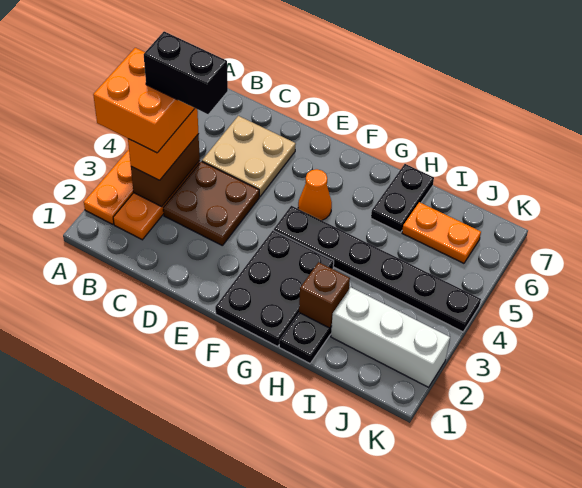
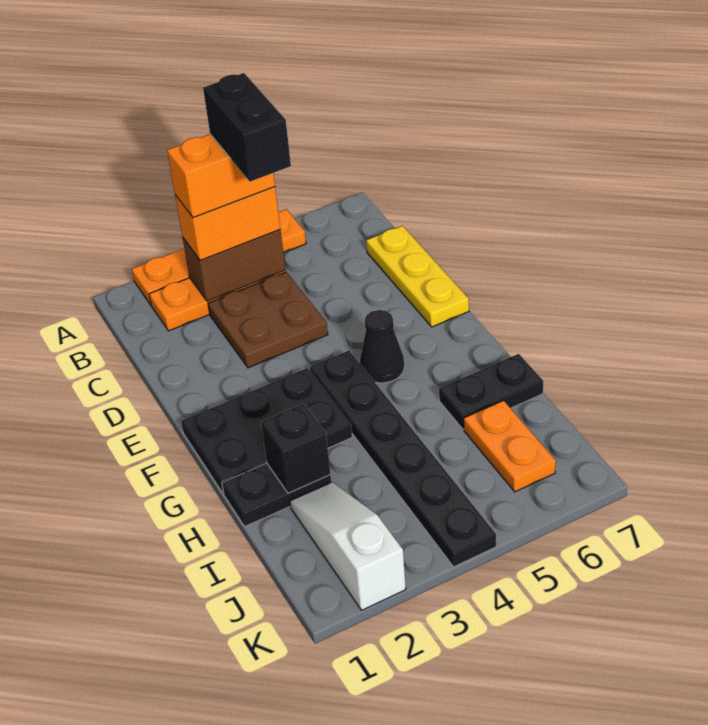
orange 2x2 brick [93,48,195,153] -> orange 1x2 brick [167,134,275,218]
tan 2x2 plate [202,116,296,197] -> none
none -> yellow 1x3 plate [366,226,469,327]
orange 1x1 cone [298,169,332,220] -> black 1x1 cone [360,310,404,383]
brown 1x1 brick [299,262,350,328] -> black 1x1 brick [261,404,331,493]
white 1x3 brick [331,288,450,387] -> white 1x3 slope [290,482,406,610]

